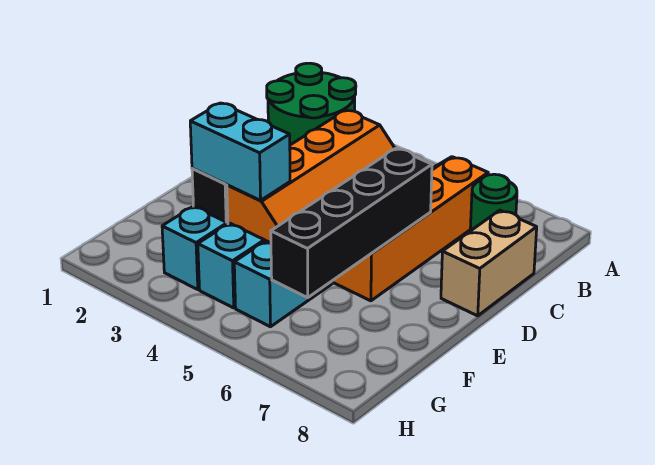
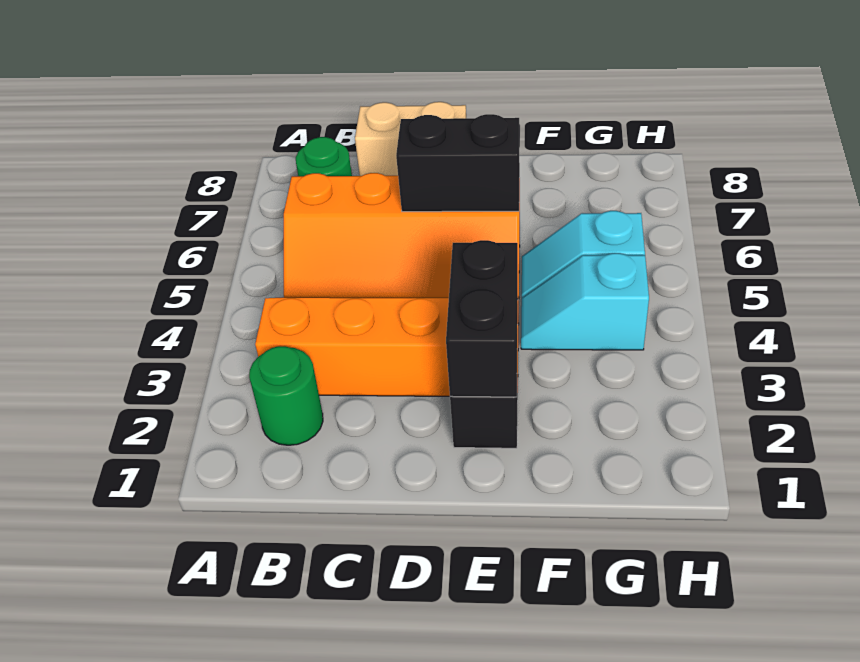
green 2x2 round brick [267,63,356,145] -> green 1x1 round brick [249,346,323,445]
black 1x4 brick [271,148,432,297] -> black 1x2 brick [396,114,520,212]
cyan 1x2 brick [190,103,290,200] -> black 1x2 brick [446,240,518,397]
cyan 1x1 brick [162,206,227,290] -> none

